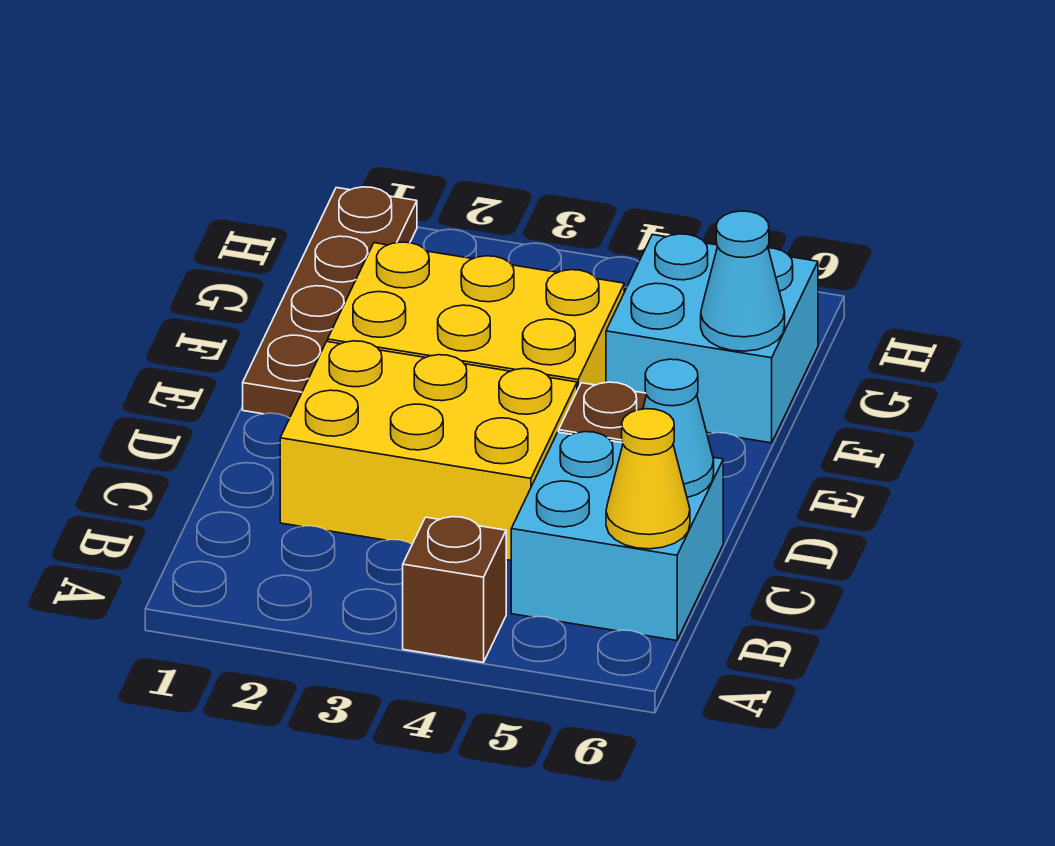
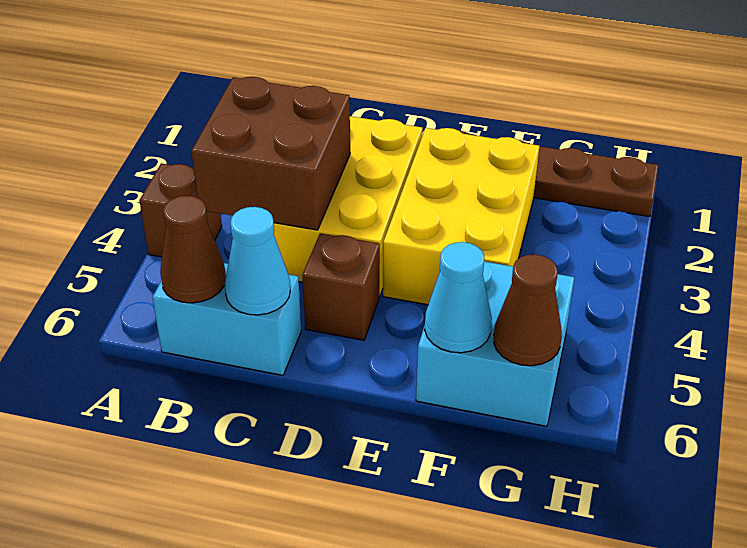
none -> brown 2x2 brick [191,77,350,230]
cyan 2x2 brick [511,432,723,641] -> cyan 1x2 brick [152,263,301,375]
yellow 1x1 cone [606,409,690,549] -> brown 1x1 cone [160,195,226,303]
none -> brown 1x1 cone [494,254,562,366]

